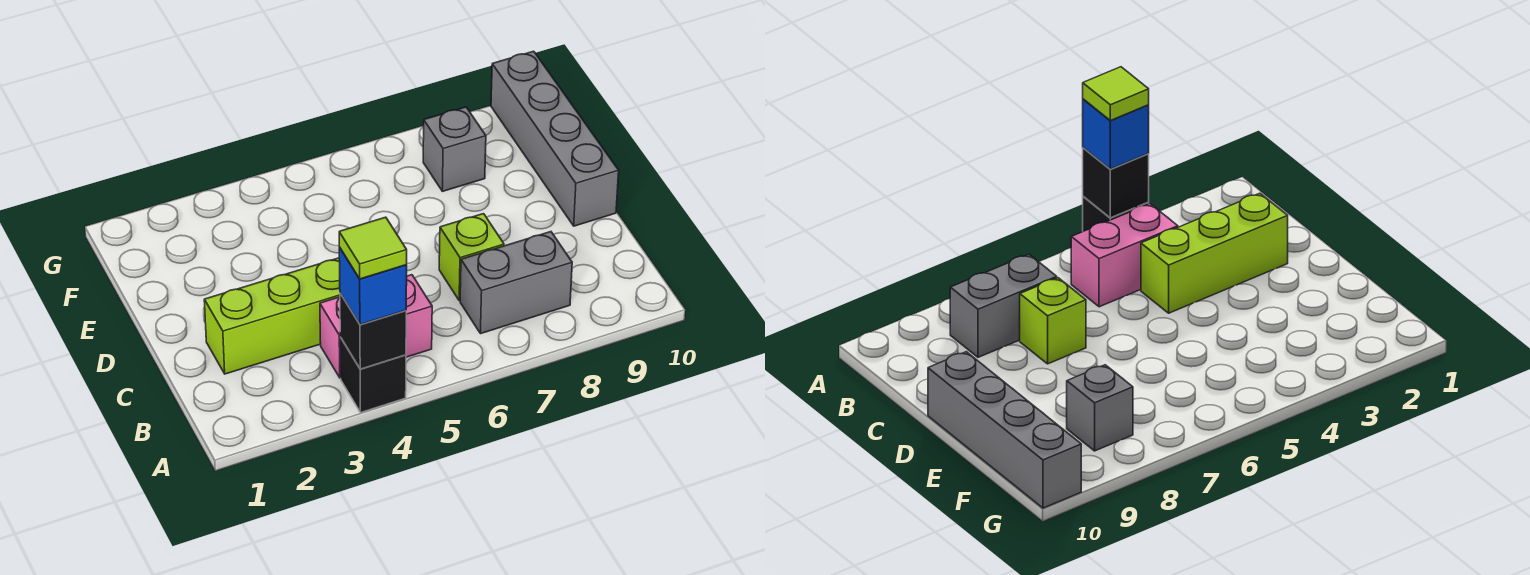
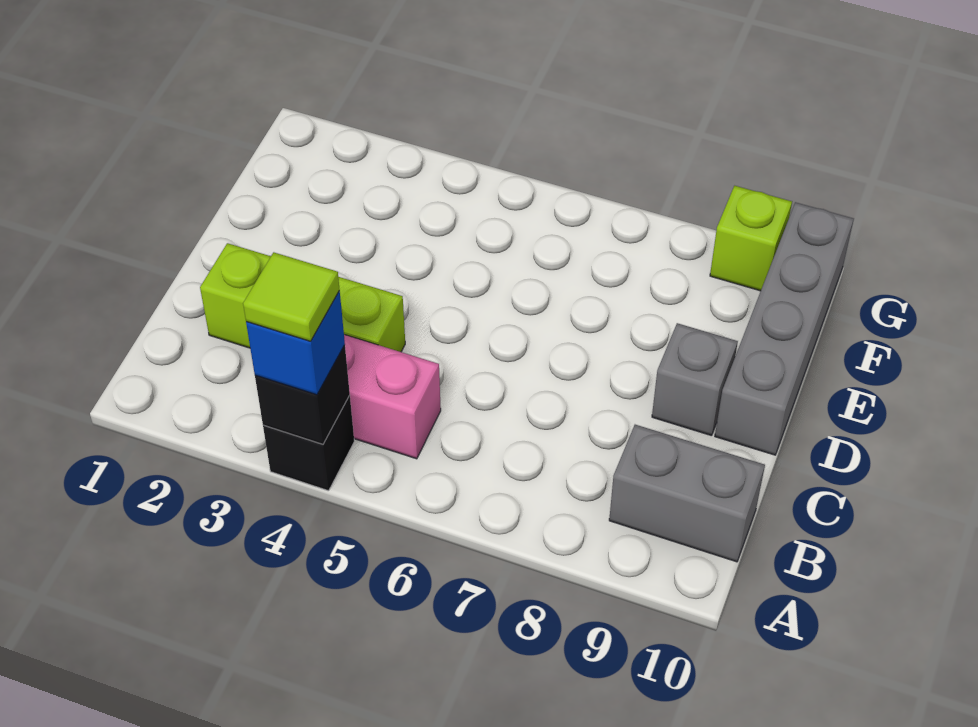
grey 1x2 brick [460,232,572,334] -> grey 1x2 brick moved to [609,425,765,562]
lime 1x1 brick [439,214,504,301] -> lime 1x1 brick moved to [710,186,792,291]
grey 1x1 brick [423,107,486,191] -> grey 1x1 brick moved to [652,323,738,436]

